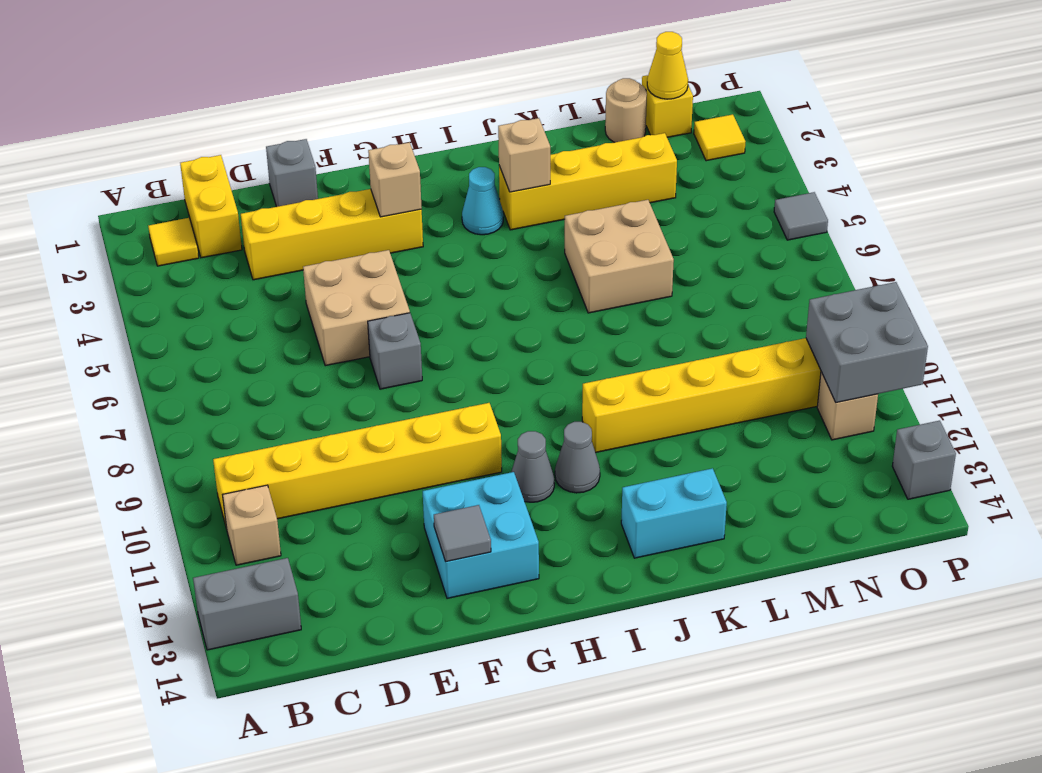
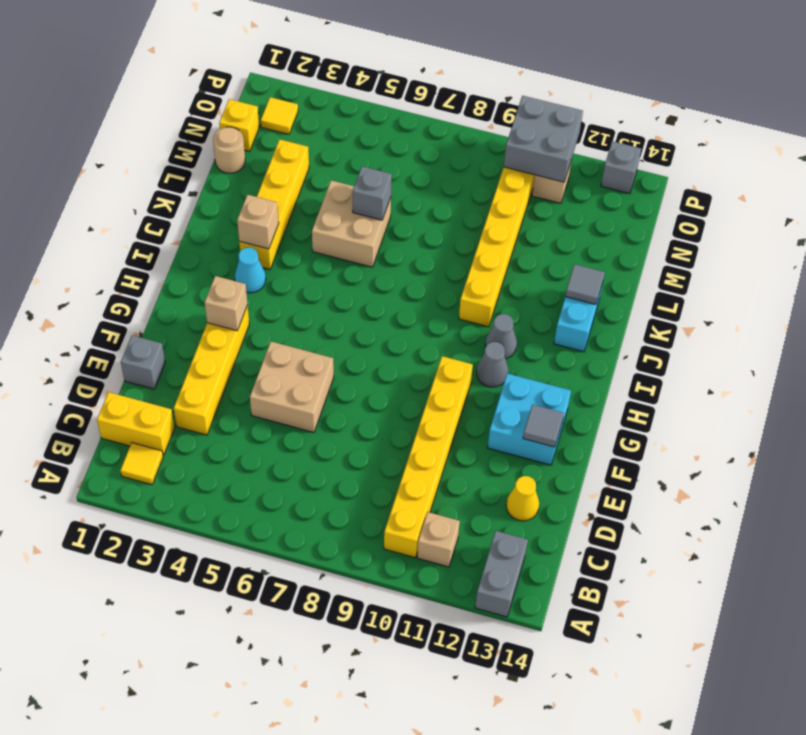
grey 1x1 brick [368,313,422,389] -> grey 1x1 brick moved to [353,166,392,220]
yellow 1x1 cone [647,32,688,99] -> yellow 1x1 cone moved to [506,476,539,521]
grey 1x1 tile [774,192,828,240] -> grey 1x1 tile moved to [565,264,605,304]

